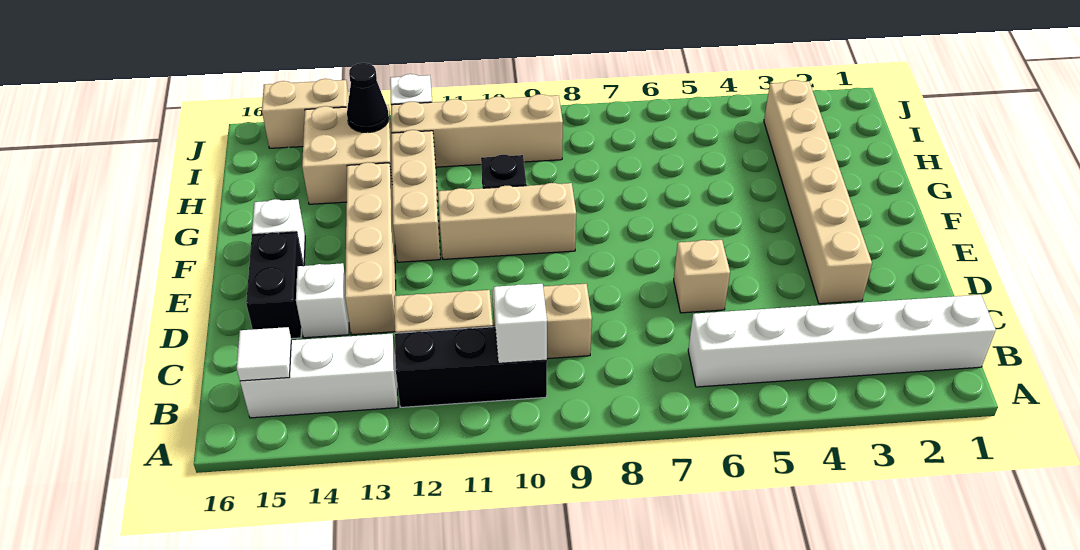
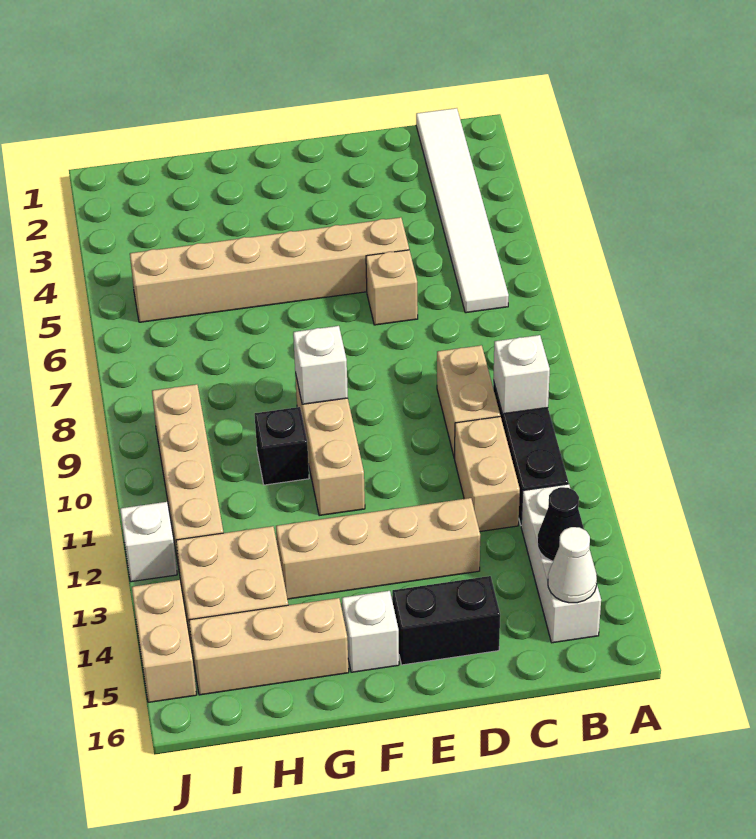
white 1x6 brick [688,295,996,387] -> white 1x6 tile [416,108,509,313]
white 1x1 tile [237,327,291,381] -> white 1x1 cone [548,527,597,603]
tan 1x6 brick [764,80,872,304] -> tan 1x6 brick moved to [130,217,409,322]
white 1x1 brick [296,263,349,338] -> white 1x1 brick moved to [293,326,348,404]
tan 1x3 brick [391,130,440,262] -> tan 1x3 brick moved to [189,598,349,695]
black 1x1 cone [347,63,389,133] -> black 1x1 cone moved to [537,487,584,561]

